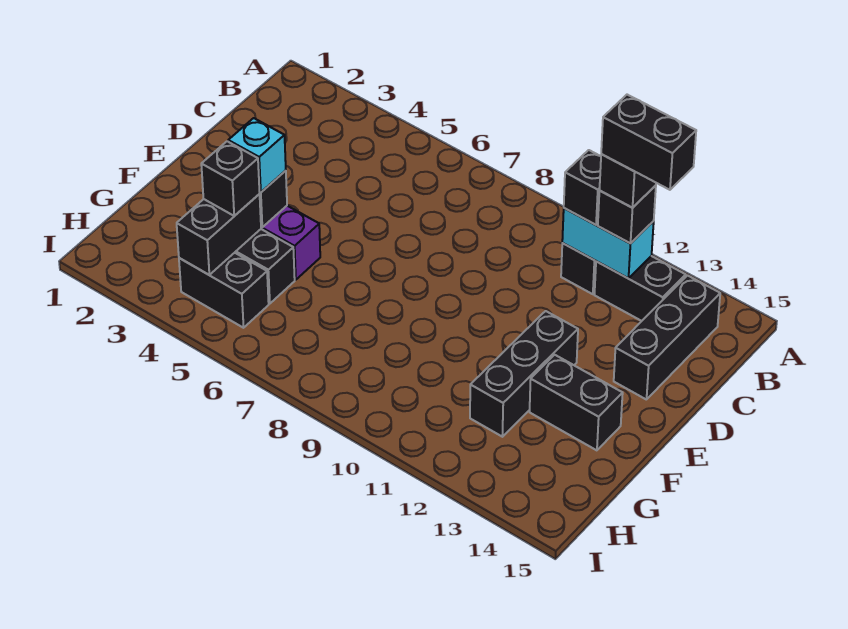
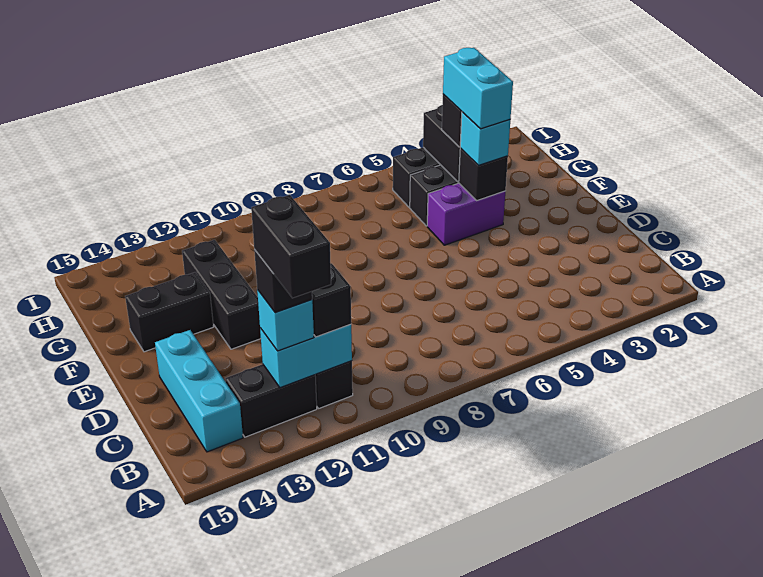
black 1x1 brick [598,185,656,243] -> cyan 1x1 brick [257,290,314,351]
black 1x2 brick [601,95,696,190] -> black 1x2 brick turned to [251,195,331,298]
black 1x3 brick [614,276,720,400] -> cyan 1x3 brick [155,330,243,452]
none -> cyan 1x2 brick [443,48,513,129]

